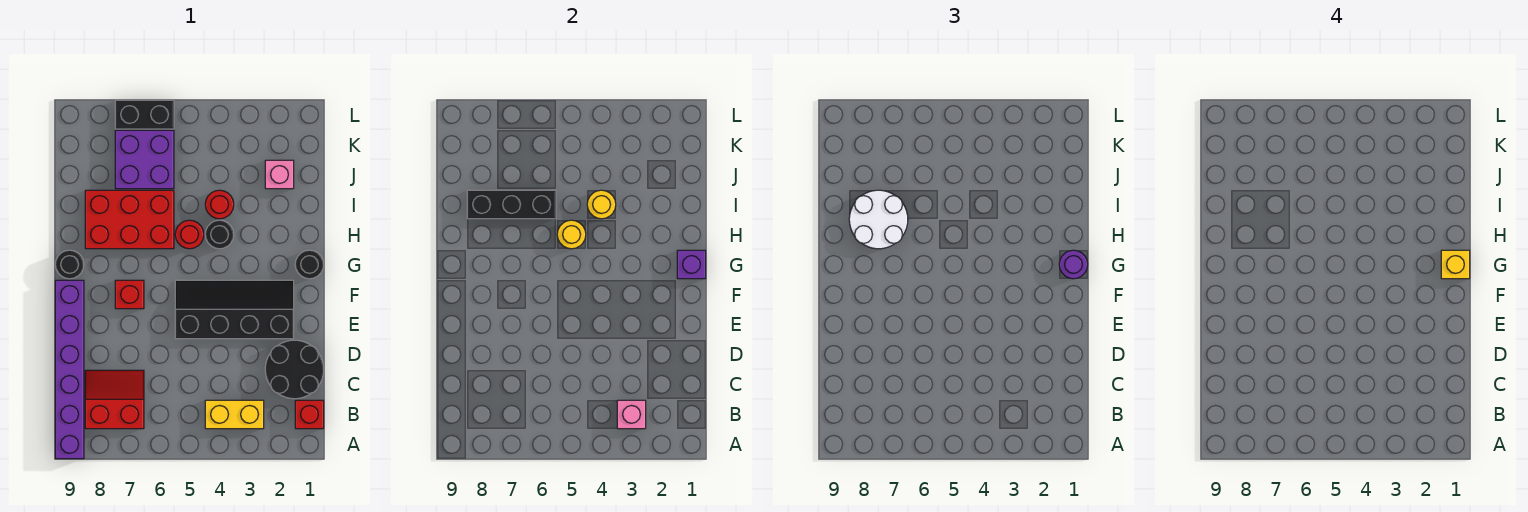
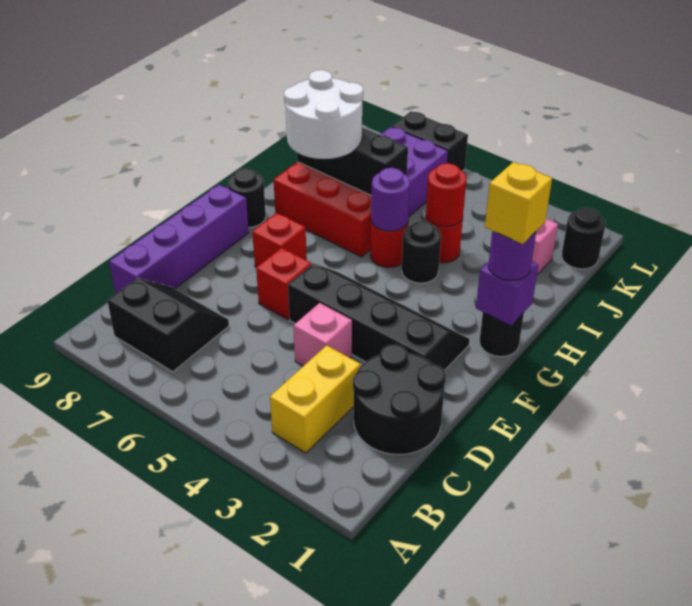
purple 1x6 brick [55,280,84,459] -> purple 1x4 brick [109,185,249,294]
red 1x1 brick [295,400,324,429] -> red 1x1 brick moved to [256,248,312,319]
yellow 1x2 brick [205,400,264,429] -> yellow 1x2 brick turned to [270,345,361,453]
pink 1x1 brick [617,400,646,429] -> pink 1x1 brick moved to [294,303,352,366]
red 2x2 slope [85,370,144,429] -> black 2x2 slope [107,278,229,372]
yellow 1x1 round brick [557,220,586,249] -> purple 1x1 round brick [371,168,410,231]
yellow 1x1 round brick [587,190,616,219] -> red 1x1 round brick [426,163,467,227]
none -> black 1x1 round brick [562,208,605,269]

